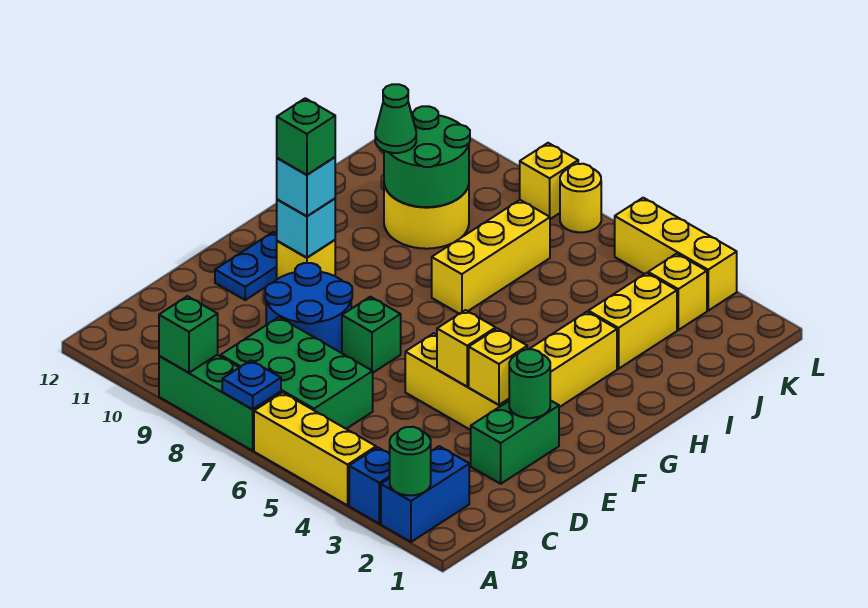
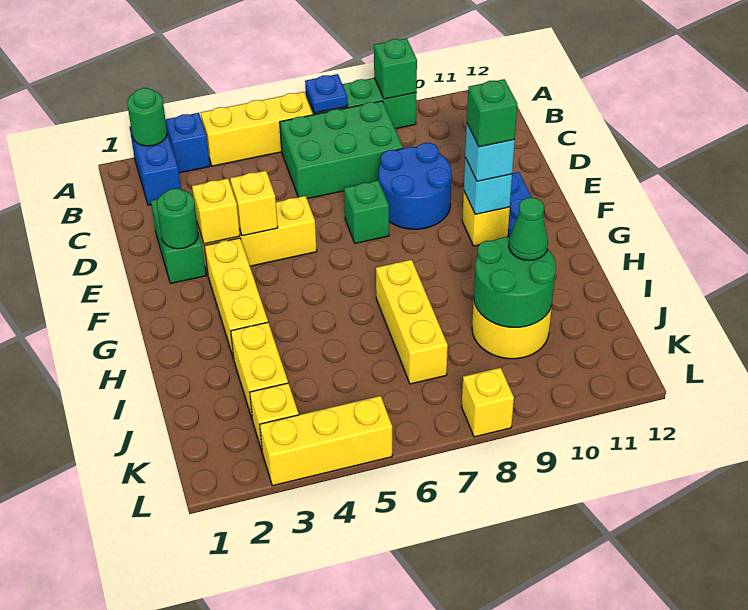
yellow 1x1 round brick [560,164,601,232] -> none

